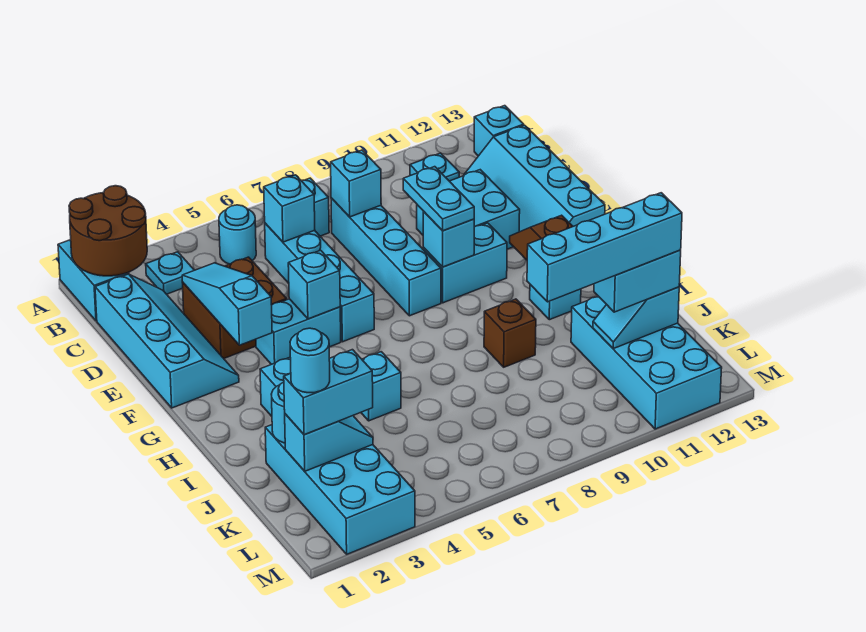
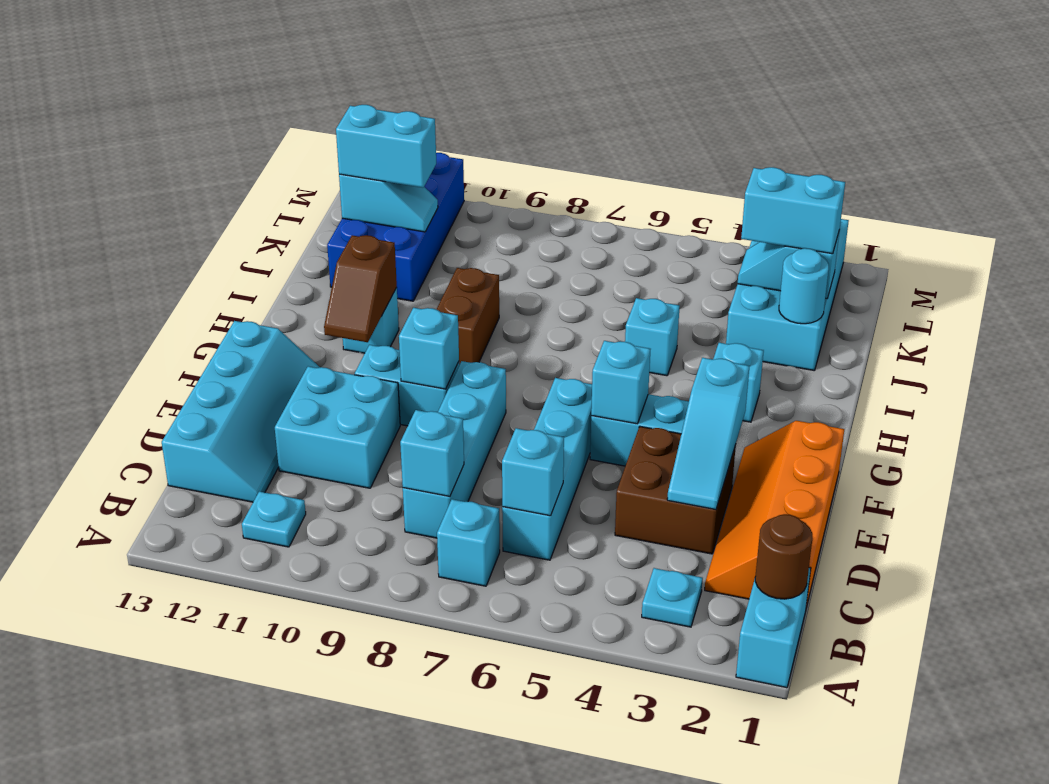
brown 2x2 round brick [69,186,147,276] -> brown 1x1 round brick [755,514,812,599]
cyan 1x1 round brick [219,205,256,264] -> none
cyan 1x1 brick [474,106,524,156] -> none
cyan 2x4 slope [95,274,239,408] -> orange 2x4 slope [705,421,844,607]
cyan 1x2 plate [403,167,474,231] -> none
brown 1x1 brick [484,299,536,367] -> brown 1x2 brick [437,268,499,365]
cyan 2x4 brick [571,296,722,429] -> blue 2x4 brick [327,153,464,301]
cyan 1x1 round brick [290,328,330,393] -> none
cyan 1x4 brick [527,193,682,302] -> none

